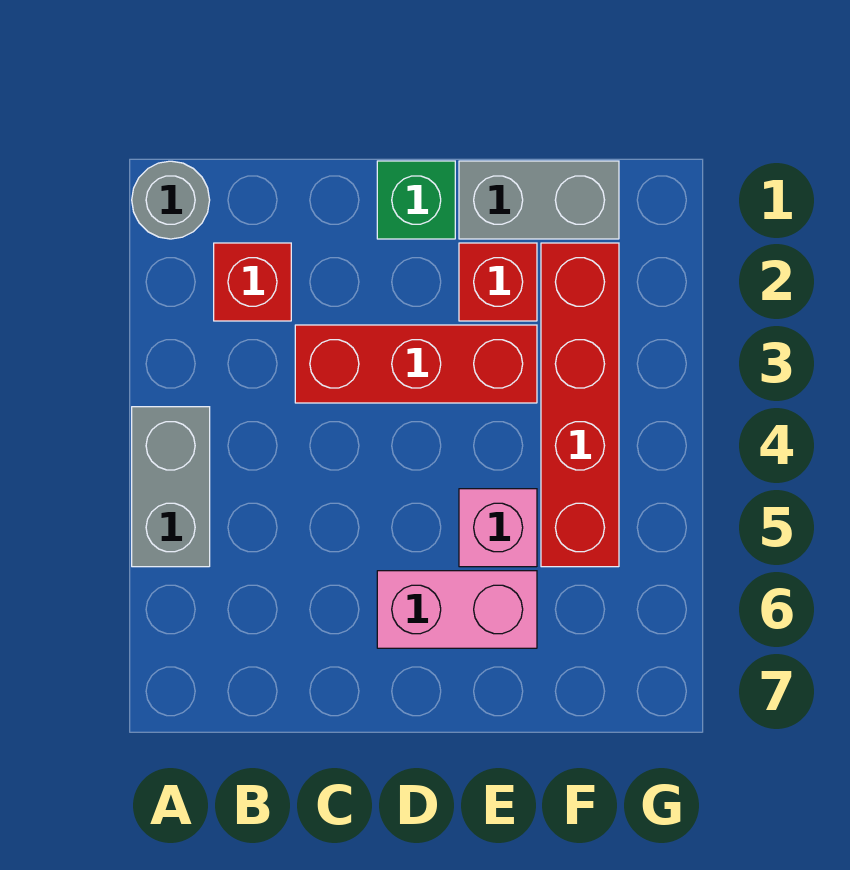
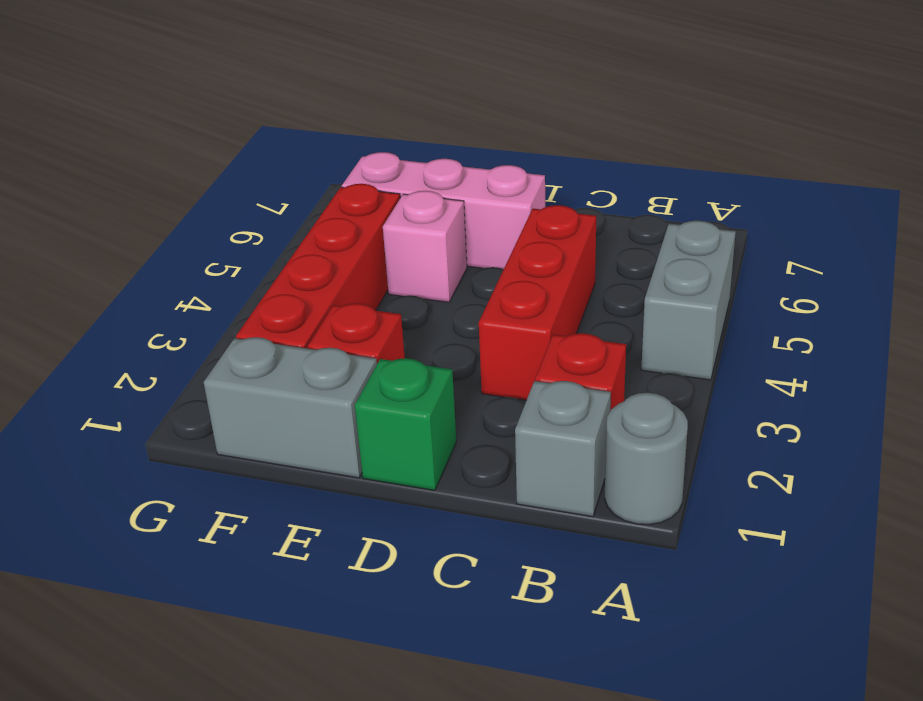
none -> grey 1x1 brick [515,381,611,517]
red 1x3 brick [295,325,537,403] -> red 1x3 brick turned to [479,205,596,400]
pink 1x2 brick [377,571,537,648] -> pink 1x3 brick [342,152,545,269]

